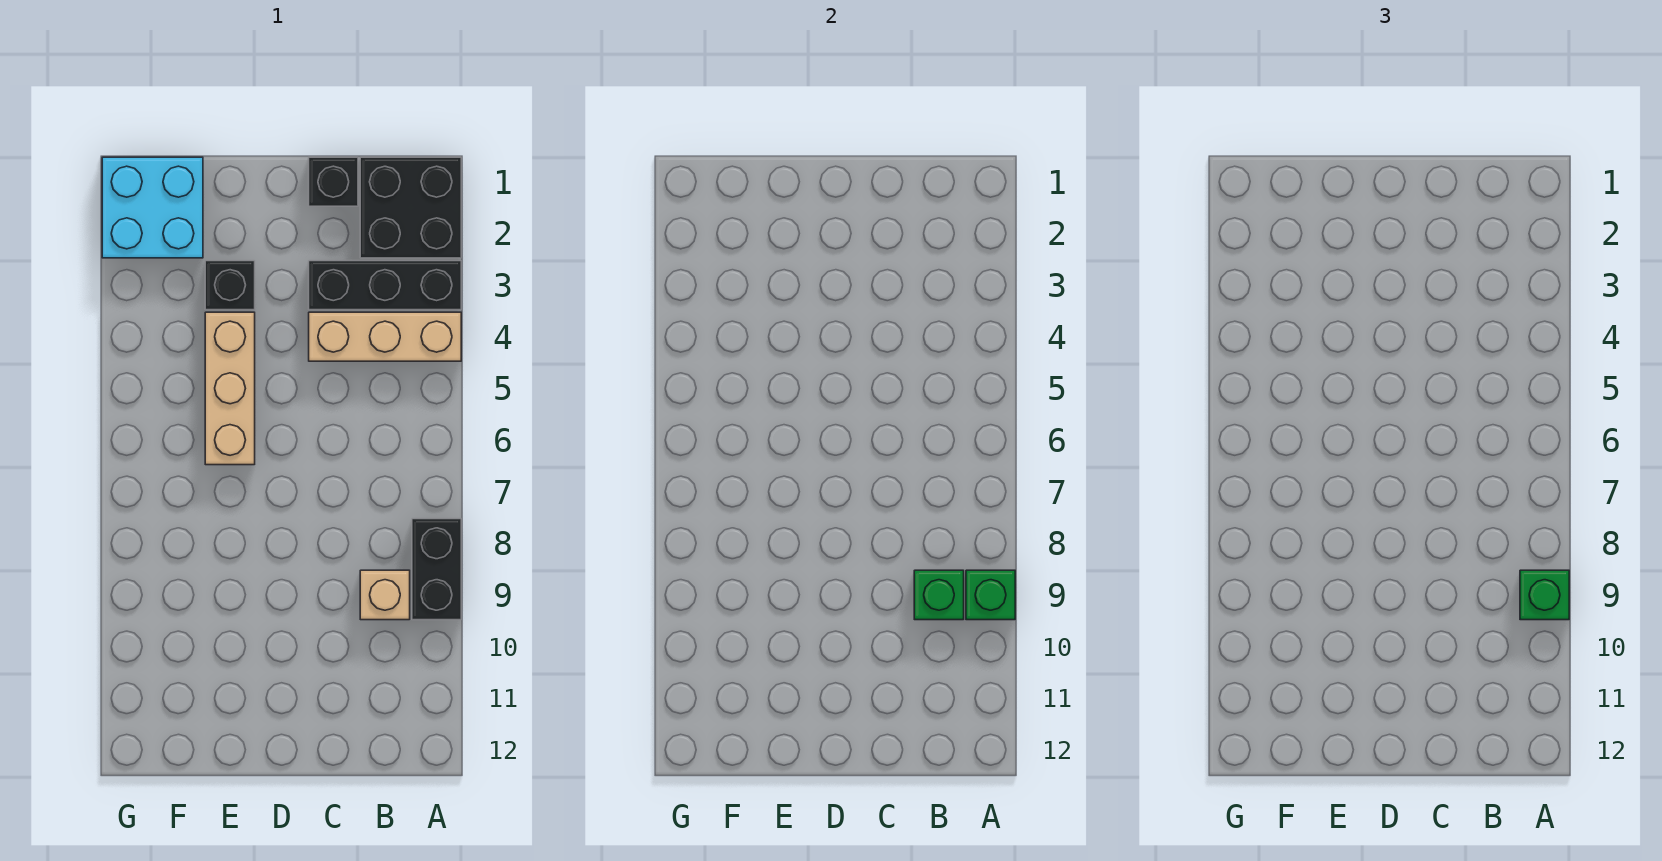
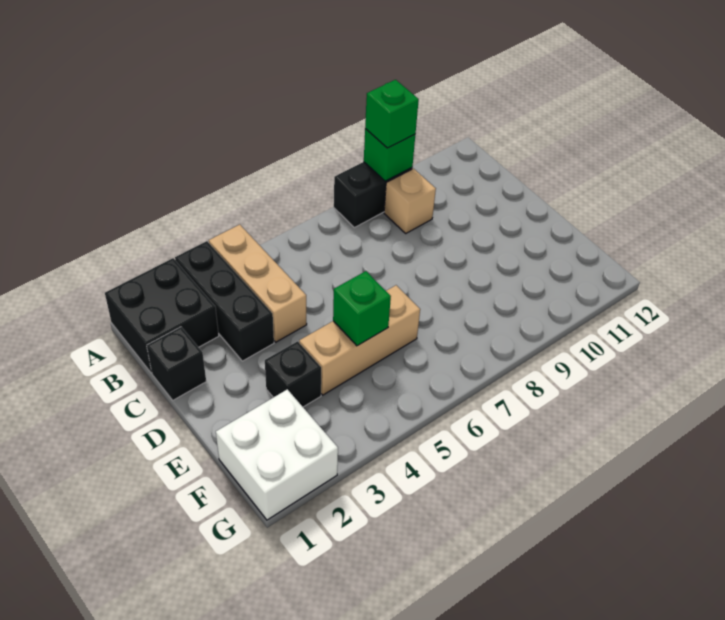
green 1x1 brick [914,570,964,620] -> green 1x1 brick moved to [333,271,391,346]
cyan 2x2 brick [102,157,203,258] -> white 2x2 brick [216,389,338,520]

